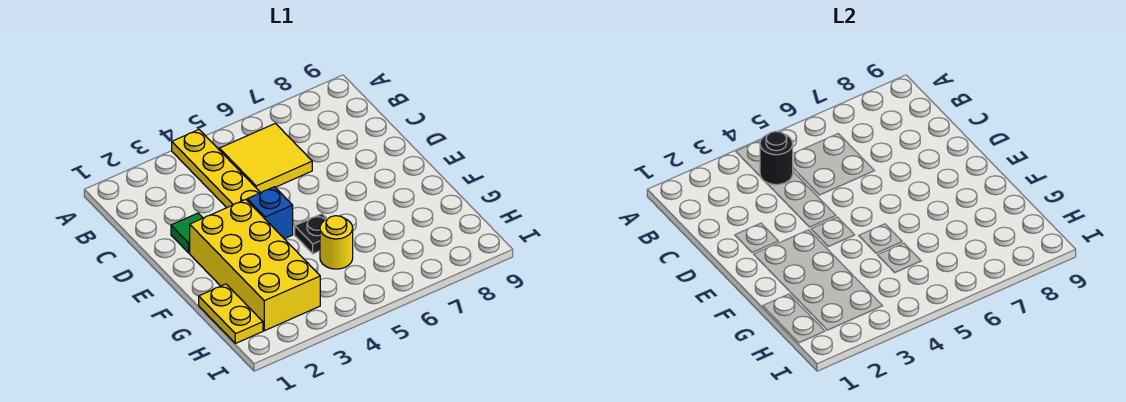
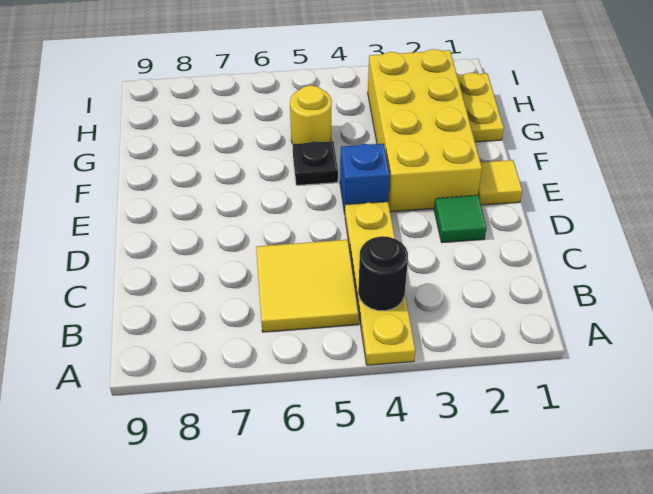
none -> yellow 1x1 tile [478,160,522,205]

